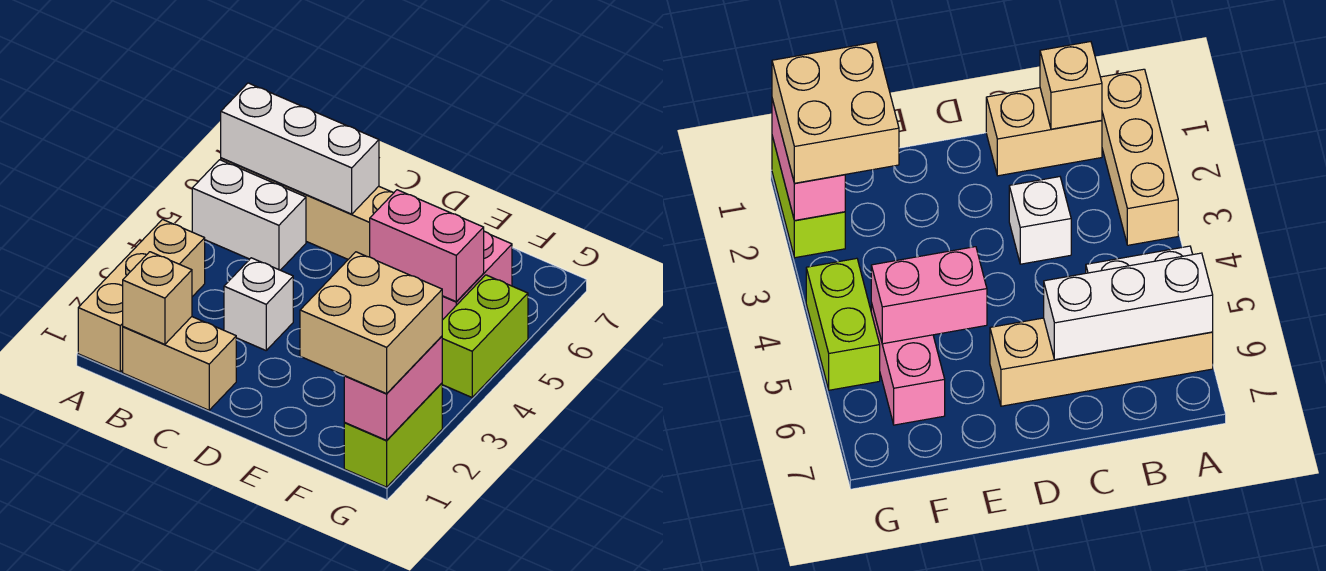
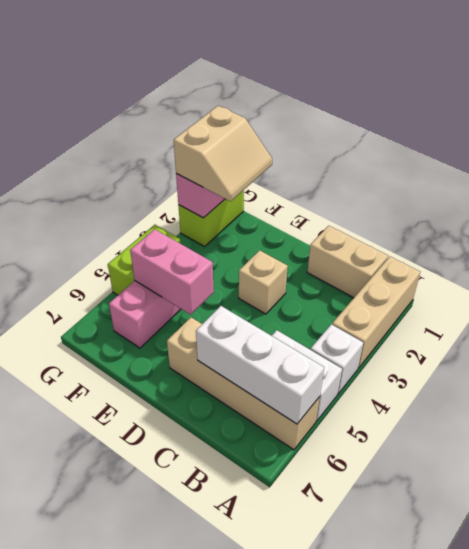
tan 1x1 brick [123,252,192,344] -> tan 1x1 brick moved to [239,250,288,314]
white 1x1 brick [224,258,293,350] -> white 1x1 brick moved to [311,324,363,394]
tan 2x2 brick [300,252,442,394] -> tan 2x2 slope [174,106,272,201]

